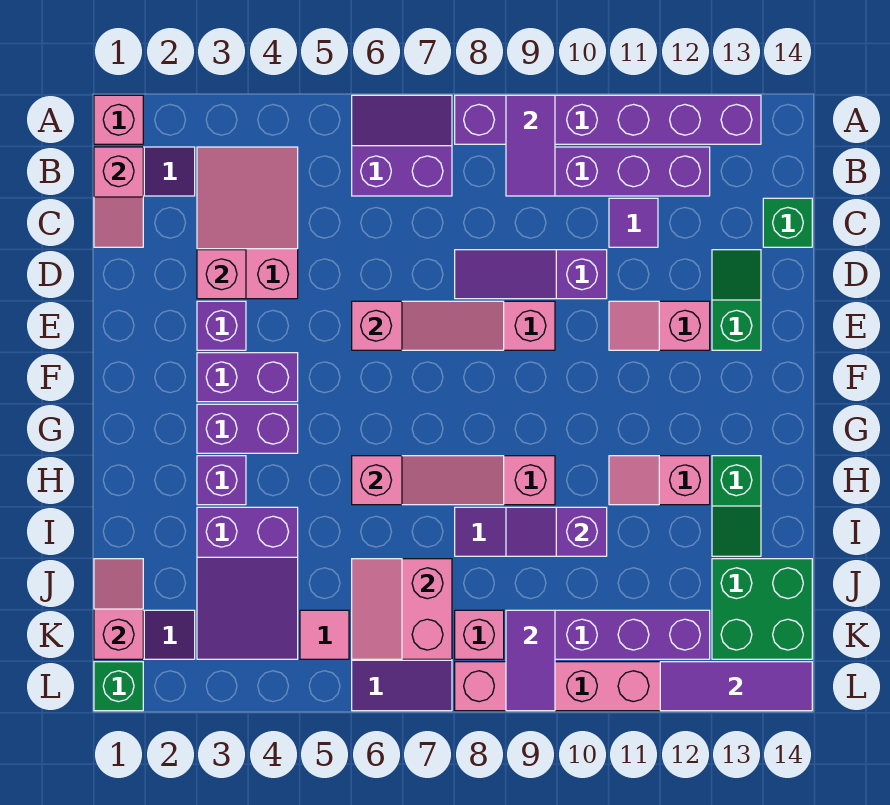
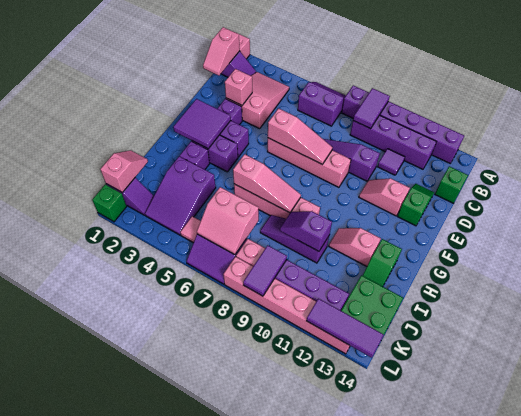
none -> purple 2x2 tile [173,99,231,149]
pink 2x2 slope [352,559,452,659] -> pink 2x2 slope turned to [197,187,259,255]

